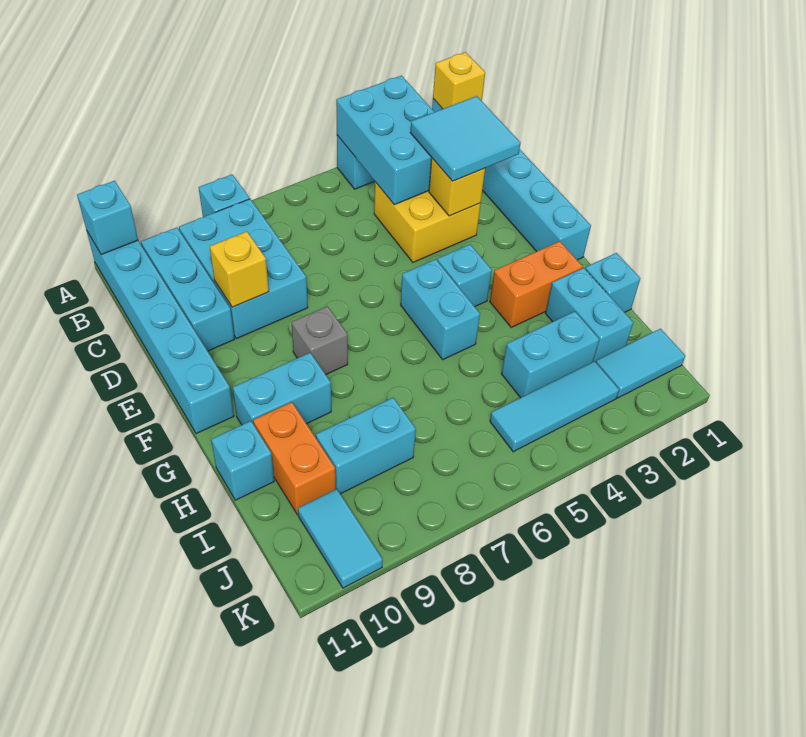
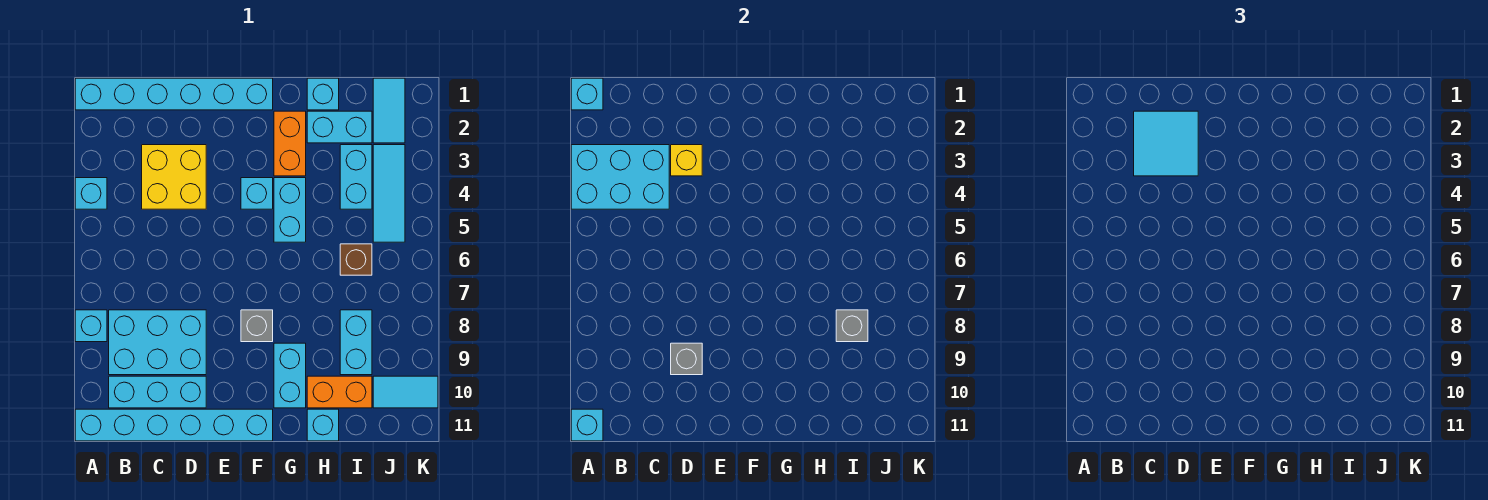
yellow 1x1 brick [433,52,485,109] -> cyan 1x1 brick [571,78,603,110]
yellow 1x1 brick [210,231,269,307] -> grey 1x1 brick [671,343,702,375]
cyan 1x2 brick [401,259,480,359] -> cyan 1x2 brick turned to [274,178,306,242]
none -> brown 1x1 brick [340,244,372,275]
none -> grey 1x1 brick [836,310,868,342]

